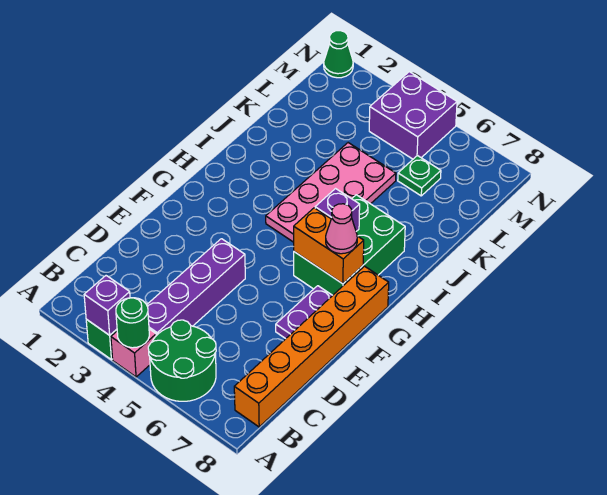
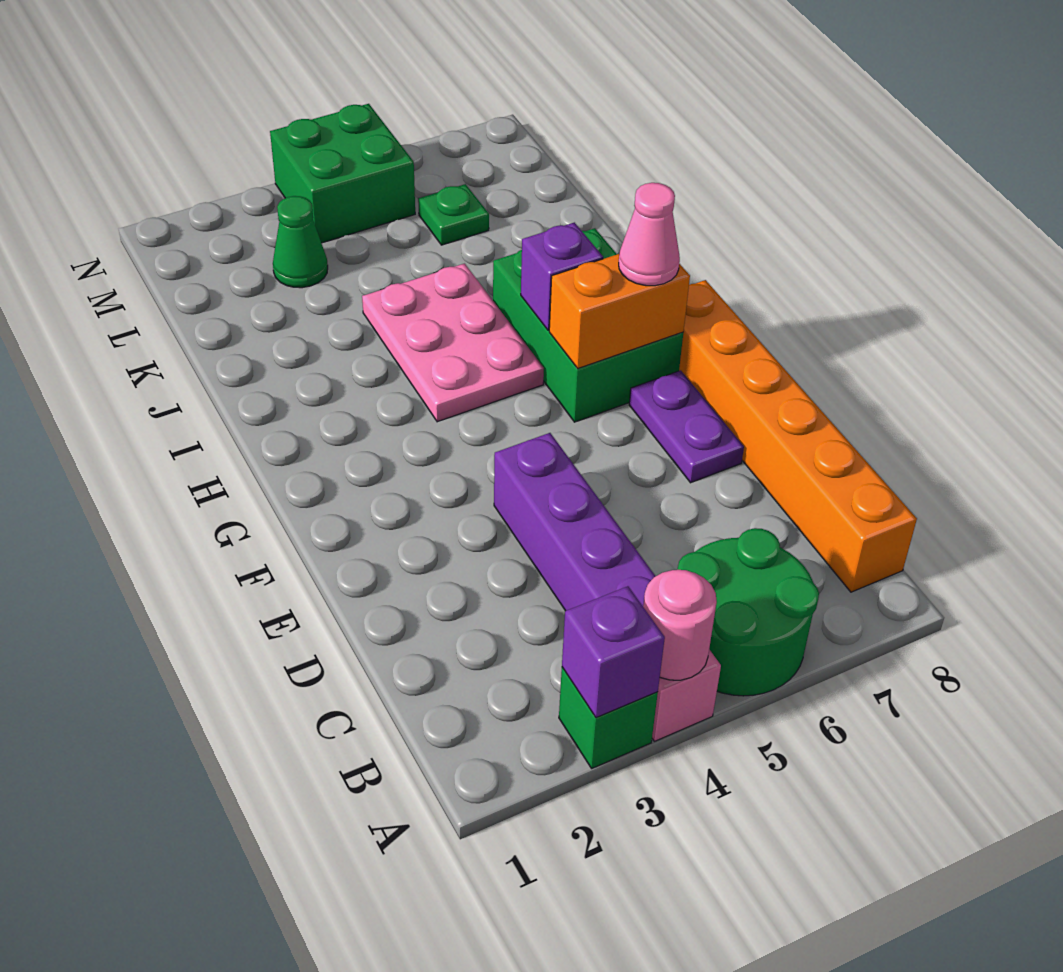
green 1x1 round brick [116,298,149,348] -> pink 1x1 round brick [643,570,717,680]
pink 2x4 plate [266,143,396,242] -> pink 2x3 plate [362,264,544,422]
purple 2x2 brick [369,72,457,159] -> green 2x2 brick [270,104,415,243]
green 1x1 cone [324,31,353,78] -> green 1x1 cone moved to [273,196,328,288]

